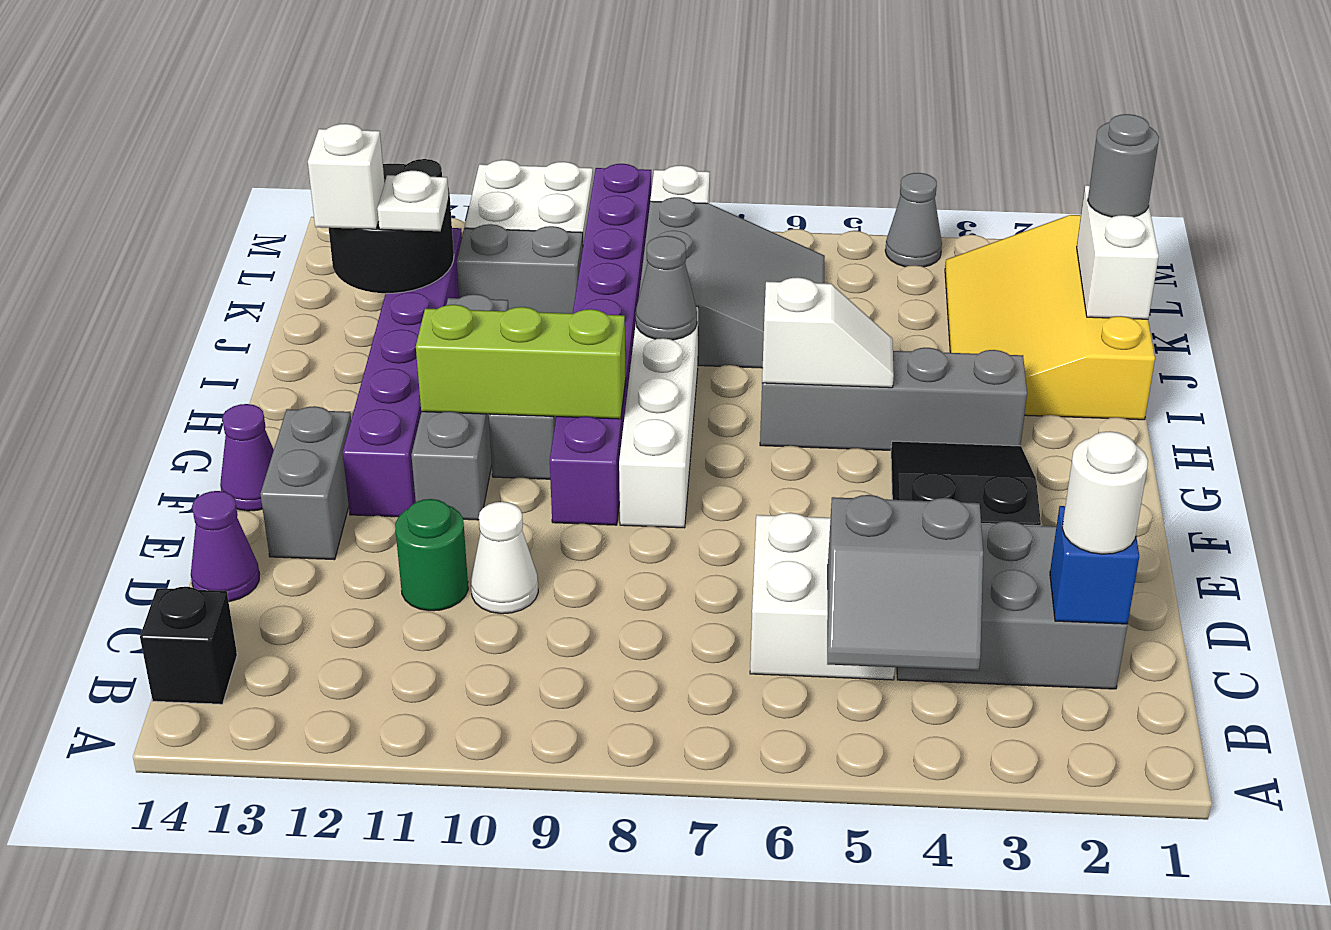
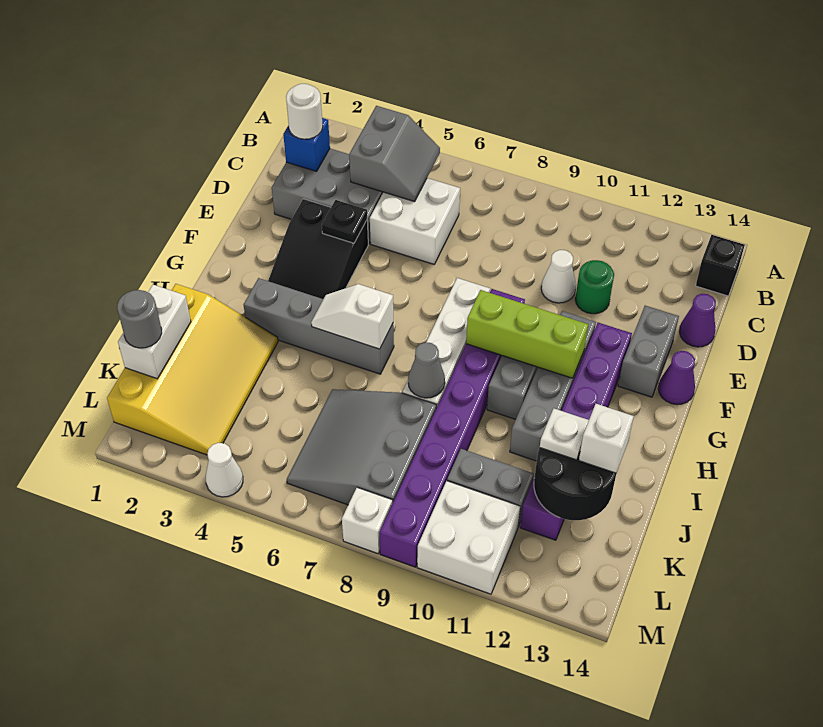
grey 2x2 slope [827,495,983,671] -> grey 2x2 slope turned to [349,106,440,202]
none -> black 1x1 plate [322,200,367,243]
grey 1x1 cone [885,173,942,267] -> white 1x1 cone [206,443,243,497]

